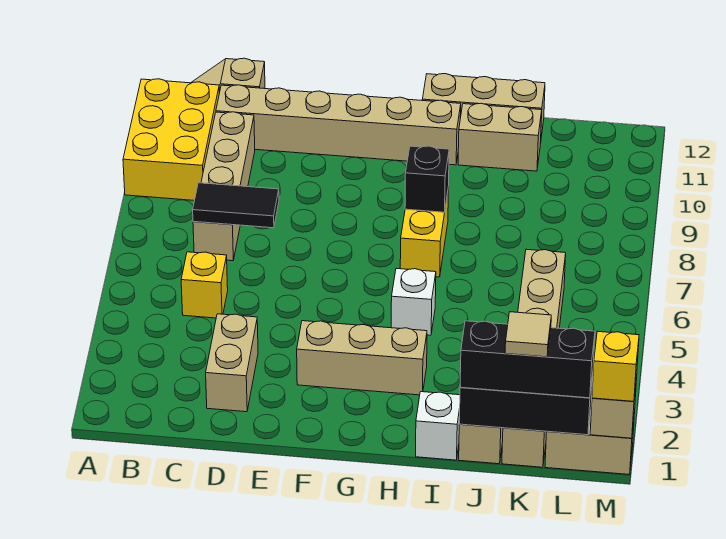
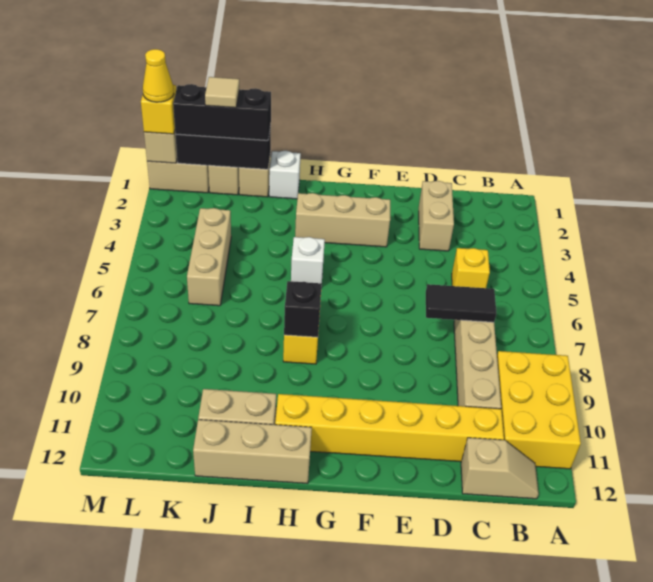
tan 1x6 brick [216,85,461,165] -> yellow 1x6 brick [275,394,504,462]
none -> yellow 1x1 cone [143,49,174,102]

